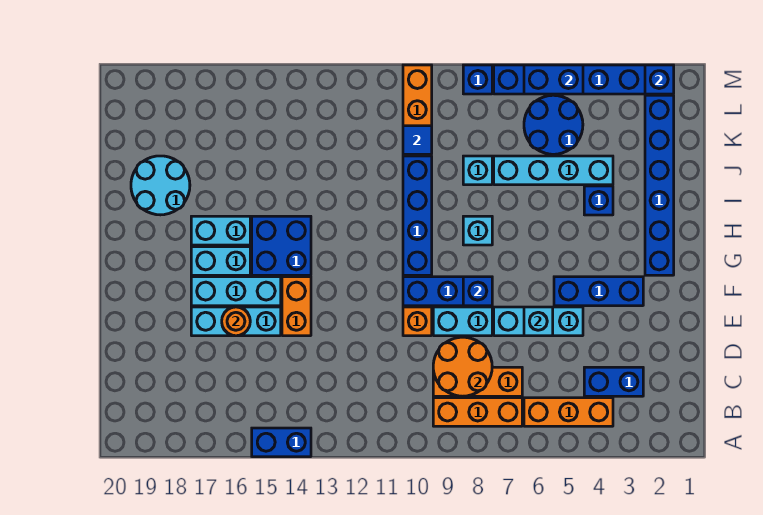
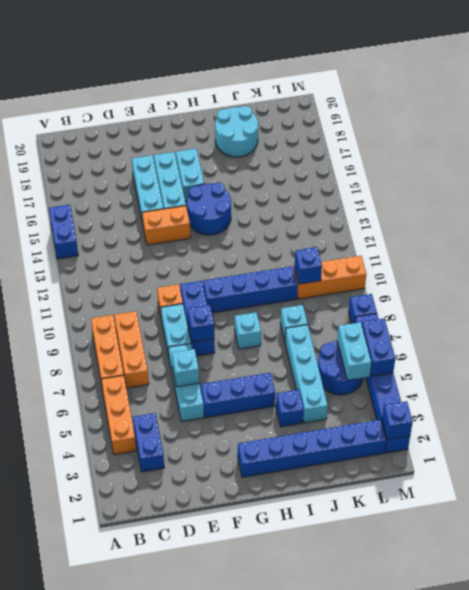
orange 2x2 round brick [433,337,492,396] -> none
orange 1x1 round brick [222,307,250,336] -> none
blue 1x3 brick [554,277,643,306] -> blue 1x3 brick turned to [201,373,275,418]
blue 2x2 brick [252,216,311,275] -> blue 2x2 round brick [187,183,231,235]
cyan 1x2 brick [191,216,250,245] -> cyan 1x2 brick moved to [337,322,372,380]
blue 1x1 tile [403,126,432,154] -> blue 1x1 brick [295,247,322,284]

